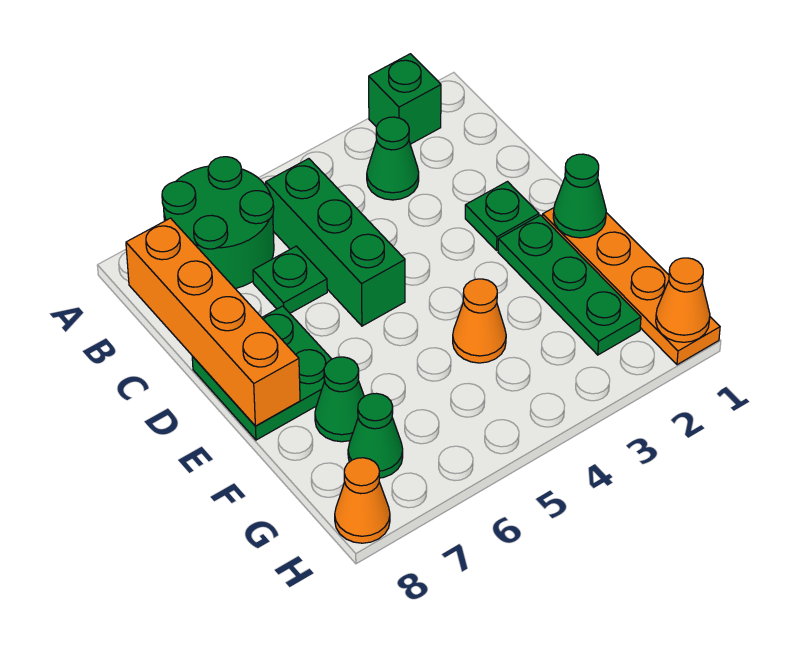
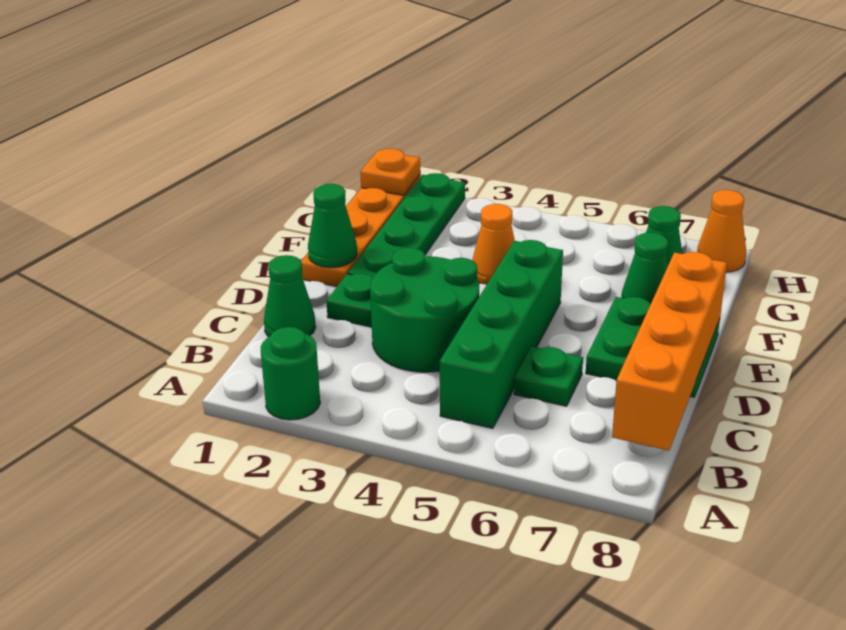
green 1x1 brick [369,54,441,144] -> green 1x1 round brick [261,327,320,420]
green 2x2 round brick [162,157,274,289] -> green 2x2 round brick moved to [370,248,479,372]
green 1x1 cone [367,117,419,200] -> green 1x1 cone moved to [264,255,316,337]
green 1x3 brick [266,159,405,326] -> green 1x4 brick [440,240,563,429]
green 1x3 plate [498,215,641,355] -> green 1x4 plate [348,173,465,277]
orange 1x1 cone [656,258,710,342] -> orange 1x1 plate [360,148,420,195]

